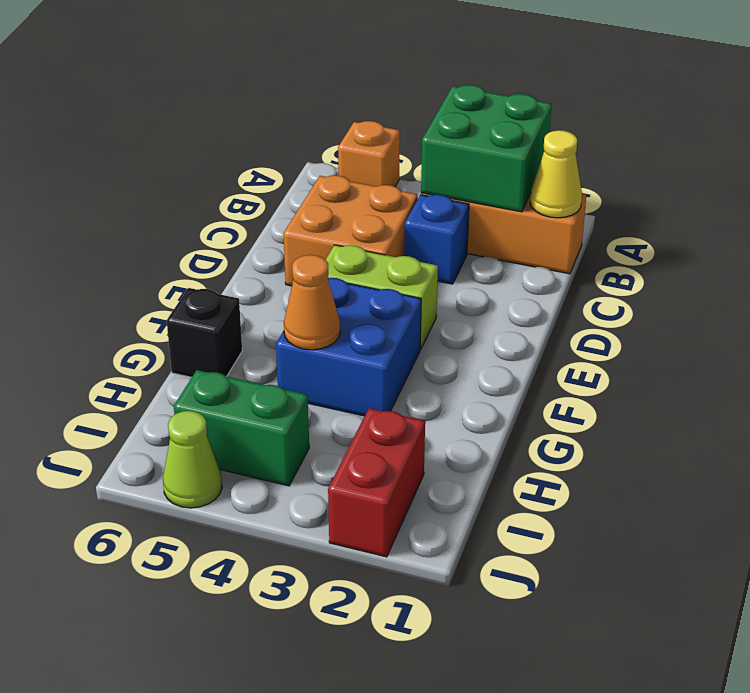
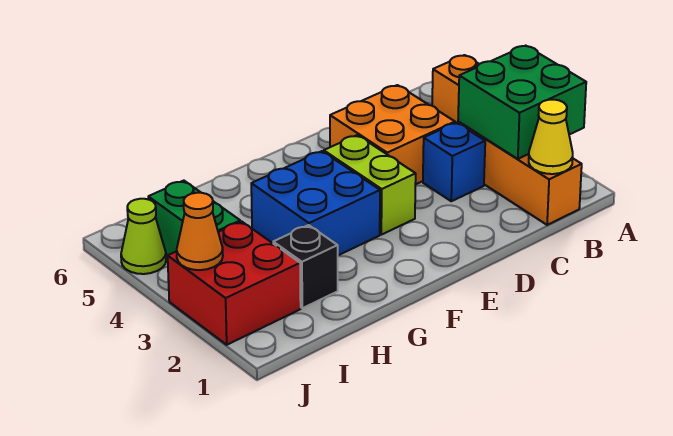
orange 1x1 cone [284,255,340,350] -> orange 1x1 cone moved to [177,193,223,270]
black 1x1 brick [167,288,242,377] -> black 1x1 brick moved to [273,225,338,308]
red 1x2 brick [328,408,425,557] -> red 2x2 brick [168,221,301,345]

